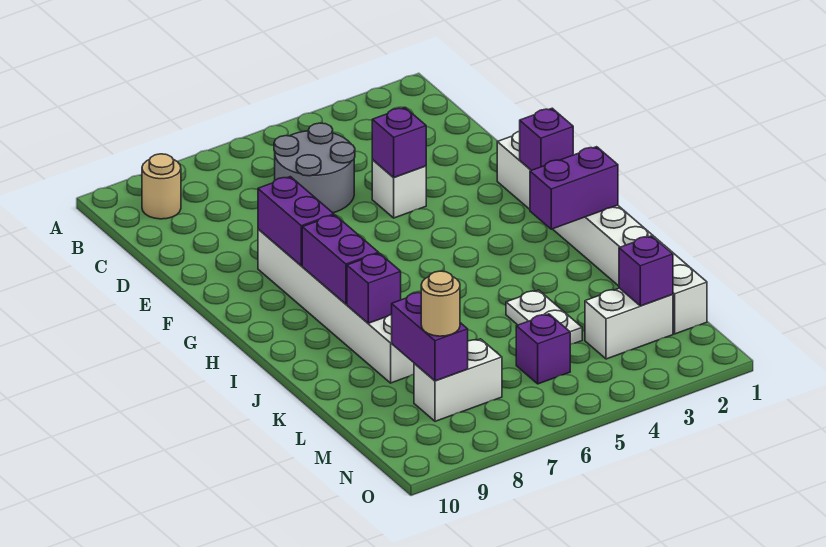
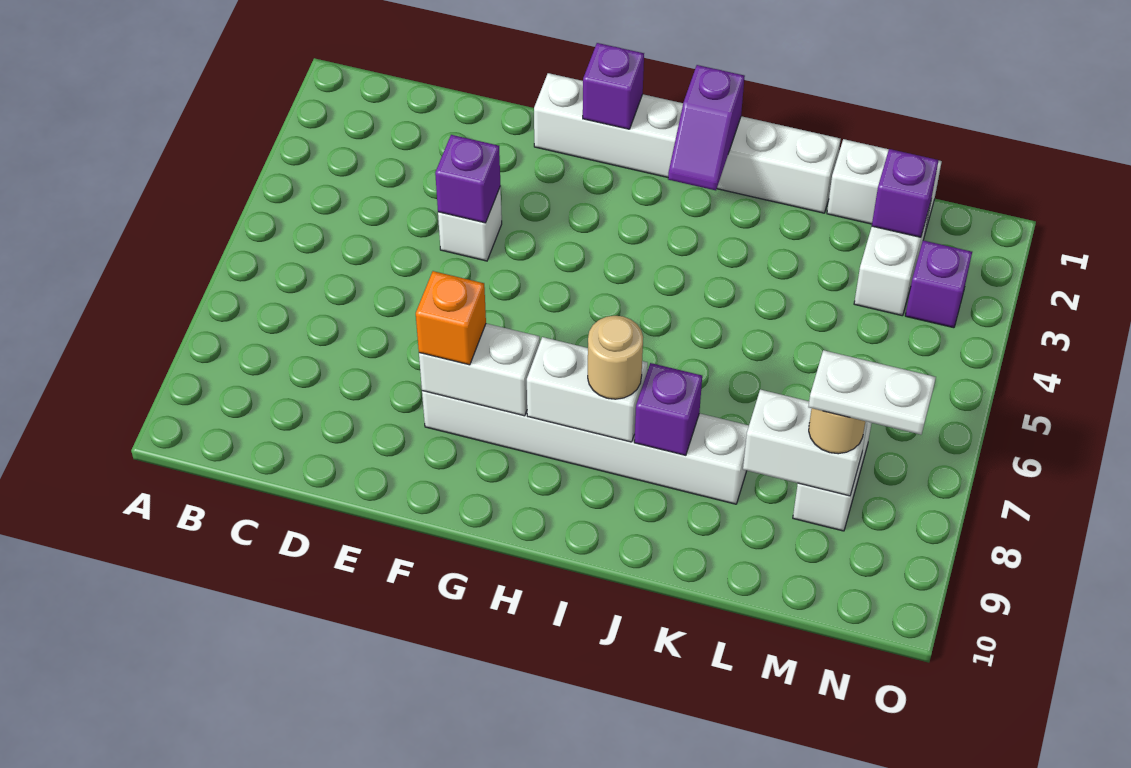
tan 1x1 round brick [142,154,181,219] -> tan 1x1 round brick moved to [588,316,643,399]
grey 2x2 round brick [274,123,355,213] -> none
purple 1x2 brick [258,177,334,266] -> white 1x2 brick [419,324,540,416]
none -> orange 1x1 brick [416,271,486,365]
purple 1x2 brick [302,215,379,304] -> white 1x2 brick [527,337,648,442]
purple 1x2 brick [530,147,618,229] -> purple 1x2 slope [668,65,745,190]
white 1x2 plate [506,290,582,344] -> white 1x2 plate moved to [808,350,936,435]
purple 1x2 brick [392,293,468,381] -> white 1x2 brick [743,389,867,496]
purple 1x1 brick [516,314,570,384] -> purple 1x1 brick moved to [905,241,972,328]

